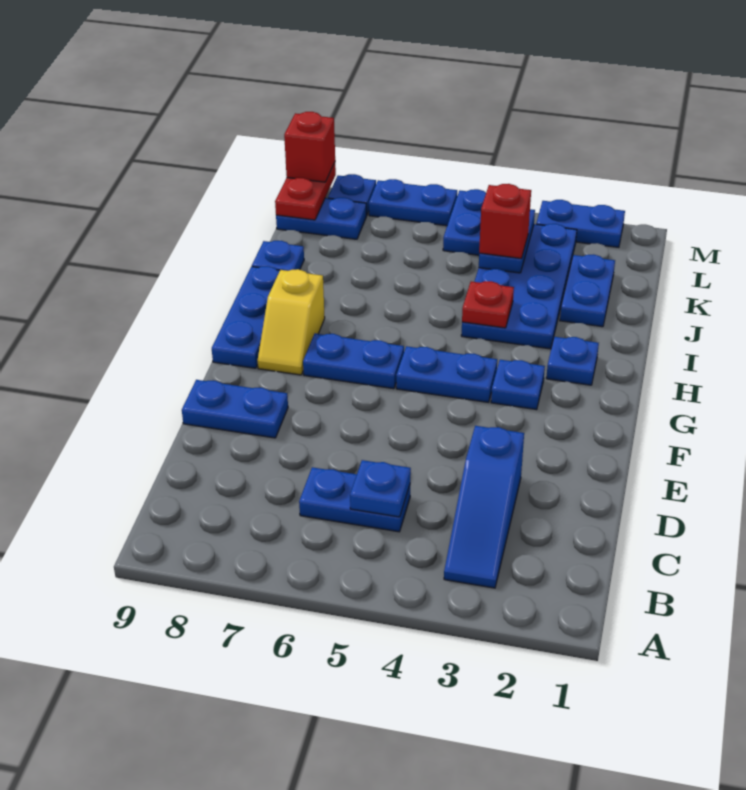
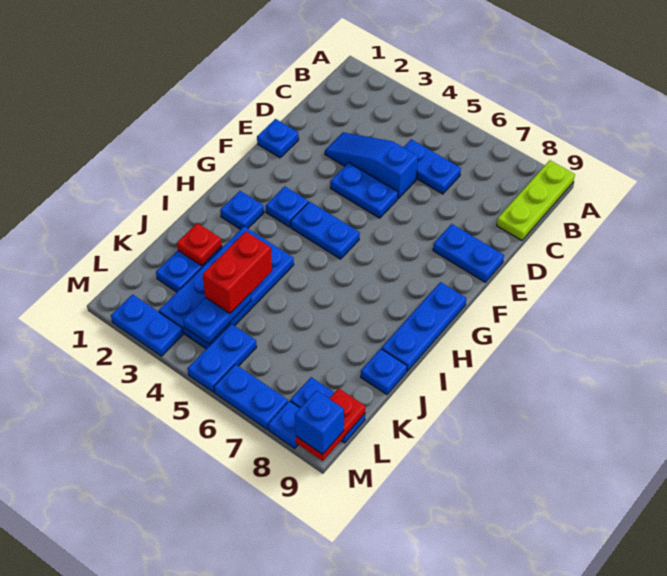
none -> lime 1x3 plate [497,160,575,241]
blue 1x3 slope [444,426,524,588] -> blue 1x3 slope turned to [325,132,418,198]
blue 1x1 plate [350,460,411,517] -> blue 1x1 plate moved to [257,119,299,158]
blue 1x2 plate [303,333,404,389] -> blue 1x2 plate moved to [330,163,398,218]
yellow 1x2 slope [258,269,325,375] -> none
red 1x1 plate [462,281,514,328] -> red 1x1 plate moved to [177,223,222,266]
red 1x1 brick [479,184,531,259] -> red 1x2 brick [202,232,272,313]
red 1x1 brick [284,112,335,182] -> blue 1x1 brick [295,391,344,454]

